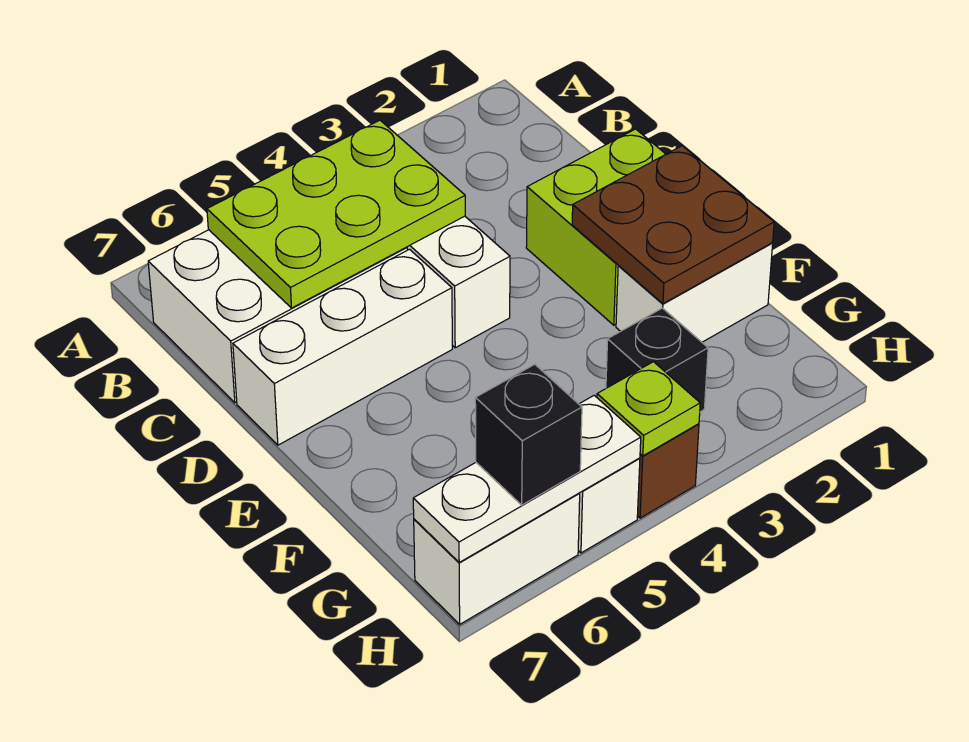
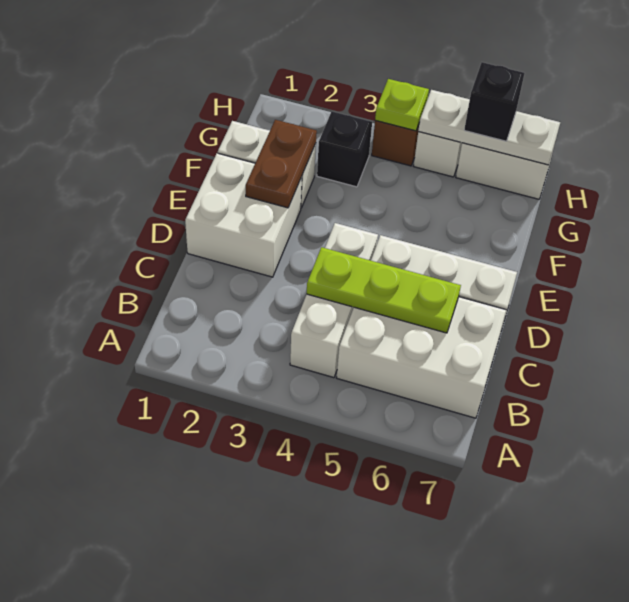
lime 2x3 plate [207,120,465,308] -> lime 1x3 plate [307,247,461,333]
lime 2x2 brick [526,129,666,325] -> white 2x2 brick [185,153,302,277]
brown 2x2 plate [572,146,774,304] -> brown 1x2 plate [246,120,317,208]

